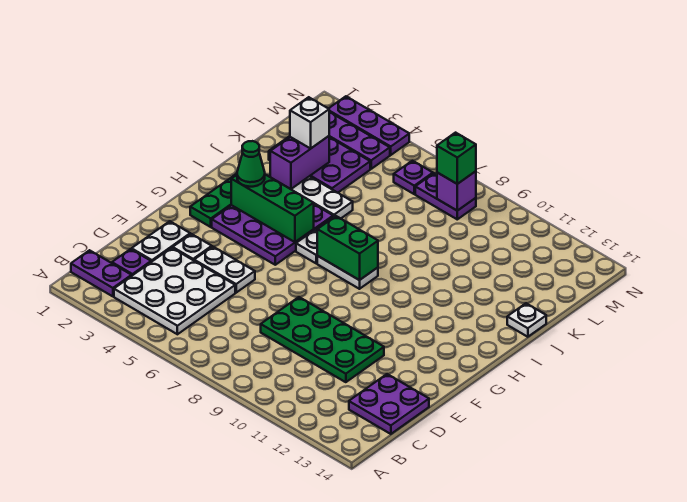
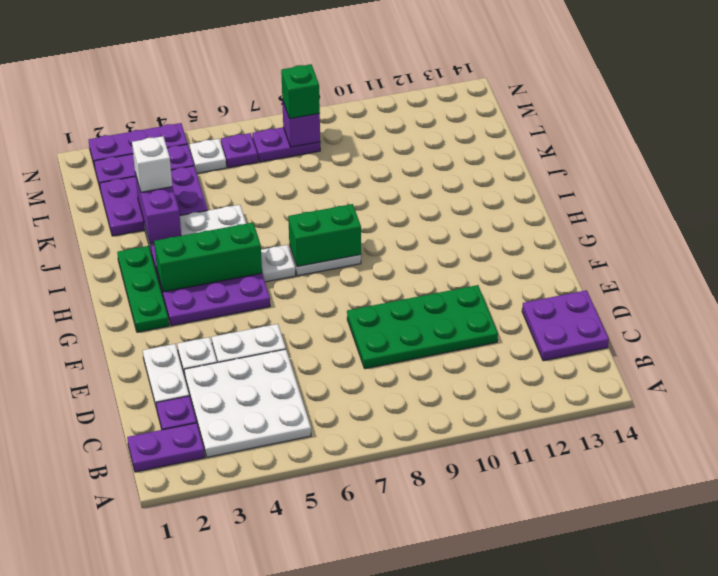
green 1x1 cone [237,141,265,187] -> none
white 1x1 plate [507,303,546,337] -> white 1x1 plate moved to [189,139,226,173]

